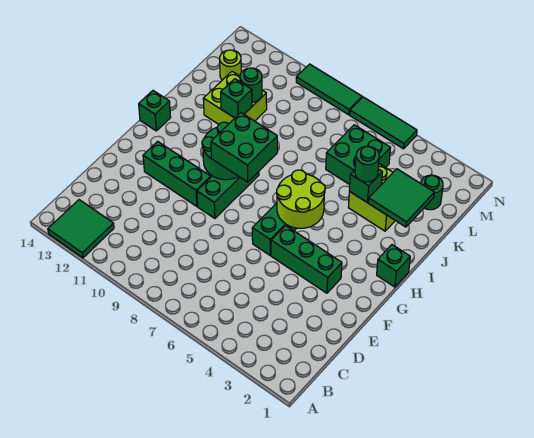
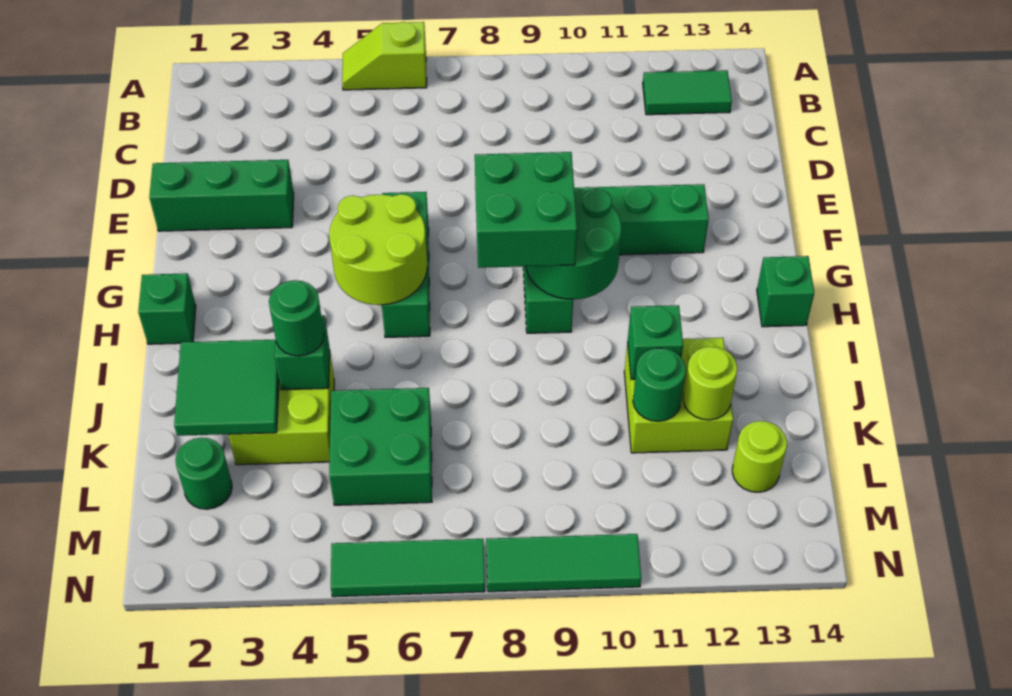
none -> lime 1x2 slope [342,22,427,90]
green 2x2 tile [48,200,114,258] -> green 1x2 tile [643,70,732,115]
green 1x3 brick [271,226,342,293] -> green 1x3 brick moved to [149,160,294,231]
none -> lime 1x1 round brick [683,347,737,420]

